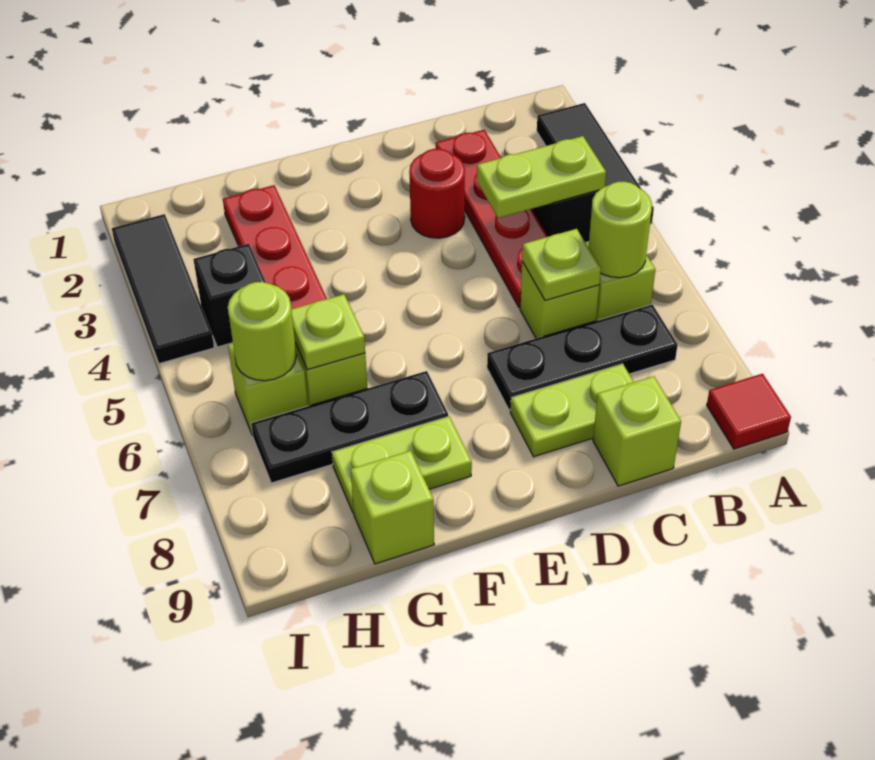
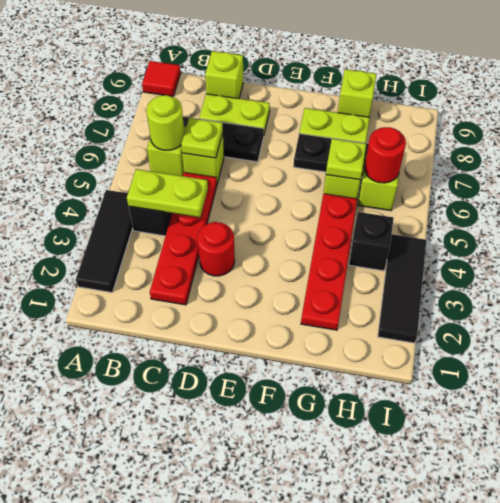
lime 1x1 round brick [228,282,296,381] -> red 1x1 round brick [365,127,406,183]

